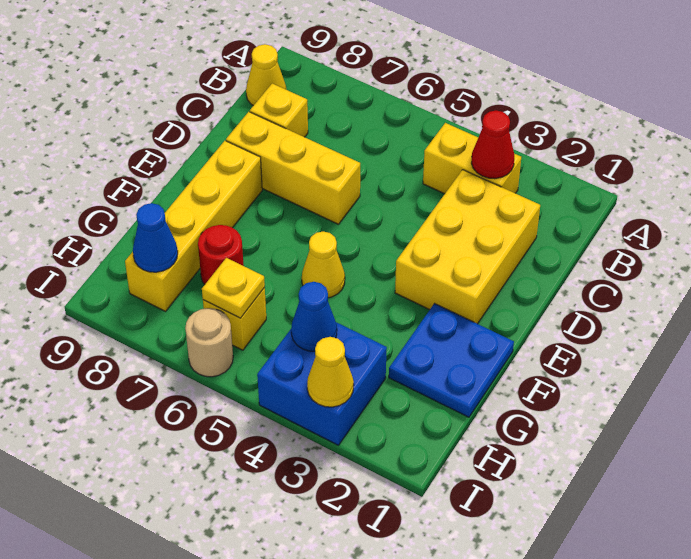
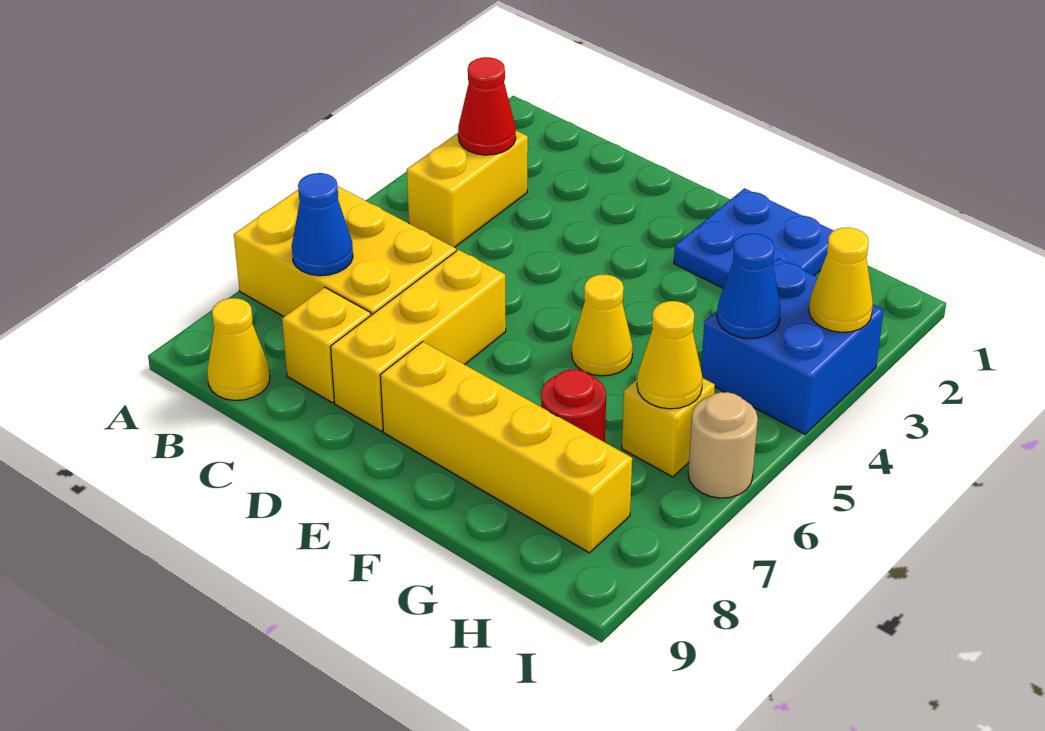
yellow 2x3 brick [395,170,540,324] -> yellow 2x3 brick moved to [234,187,456,317]
yellow 1x1 plate [202,258,265,318] -> yellow 1x1 cone [637,301,703,409]
blue 1x1 cone [133,203,178,272] -> blue 1x1 cone moved to [292,173,353,276]

